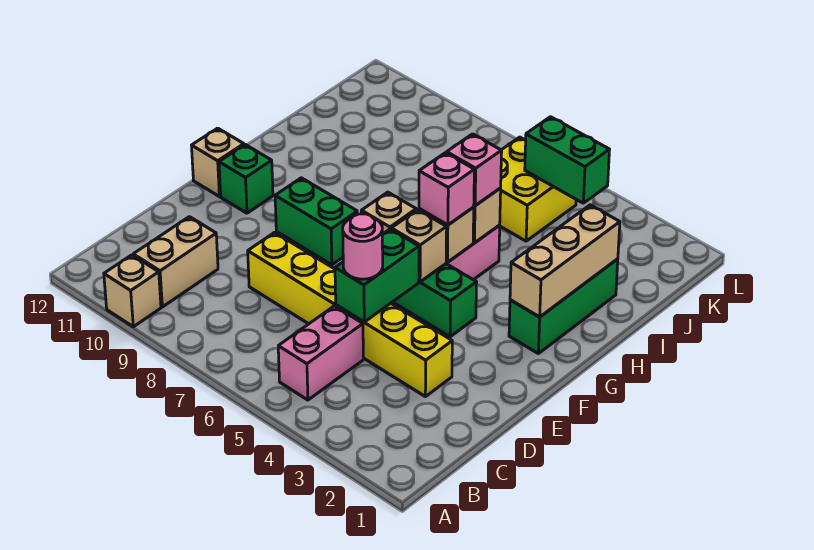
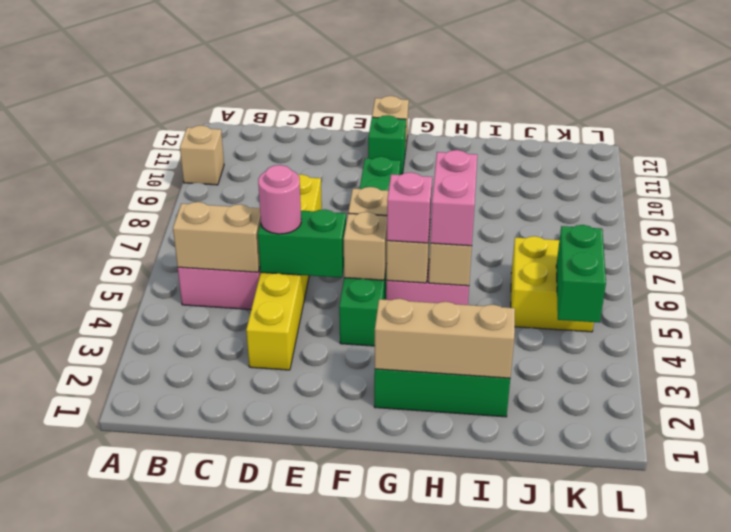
tan 1x2 brick [133,217,218,307] -> tan 1x2 brick moved to [173,202,261,272]
pink 1x1 brick [447,134,502,206] -> pink 1x2 brick [430,150,477,246]

